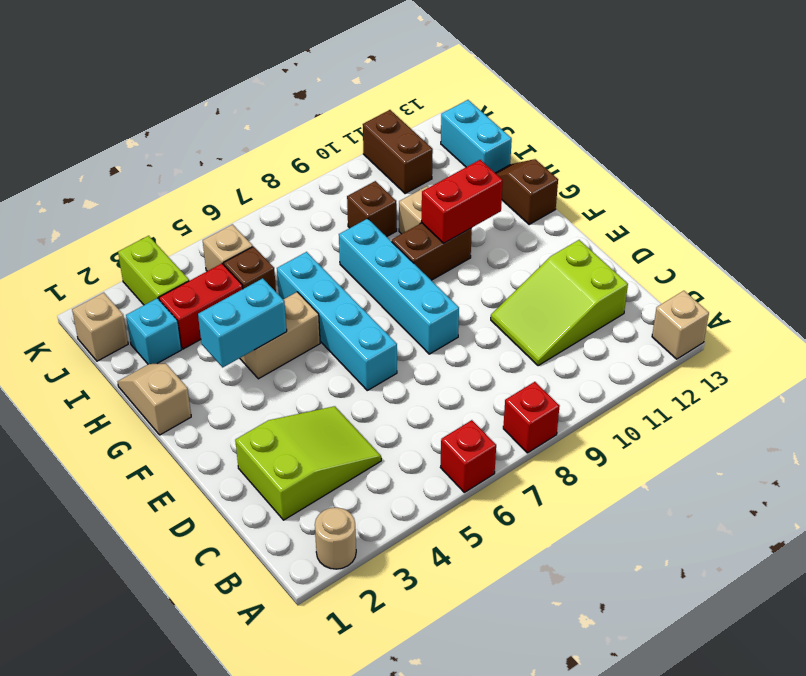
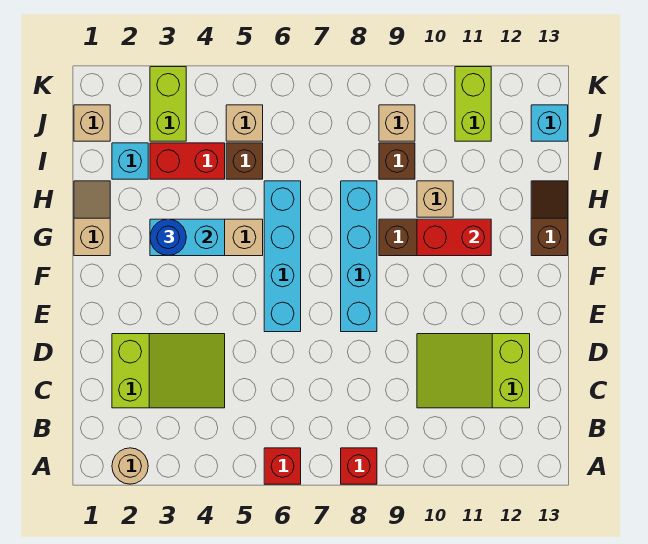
tan 1x1 brick [652,291,709,359] -> tan 1x1 brick moved to [379,105,415,141]
none -> blue 1x1 round brick [150,219,186,256]
cyan 1x2 brick [441,100,512,173] -> cyan 1x1 brick [531,105,568,141]
brown 1x2 brick [363,110,433,194] -> lime 1x2 brick [455,67,491,141]

